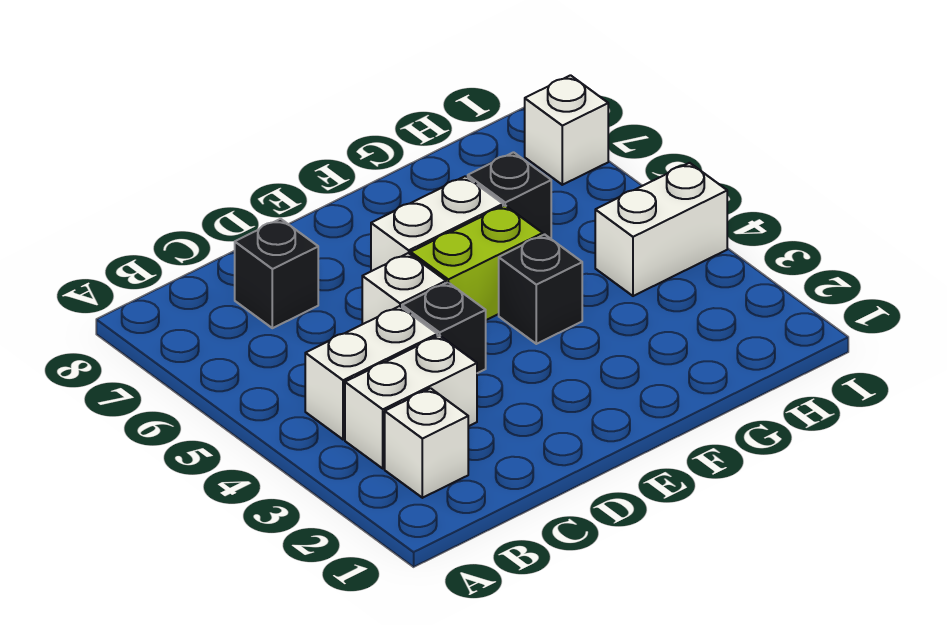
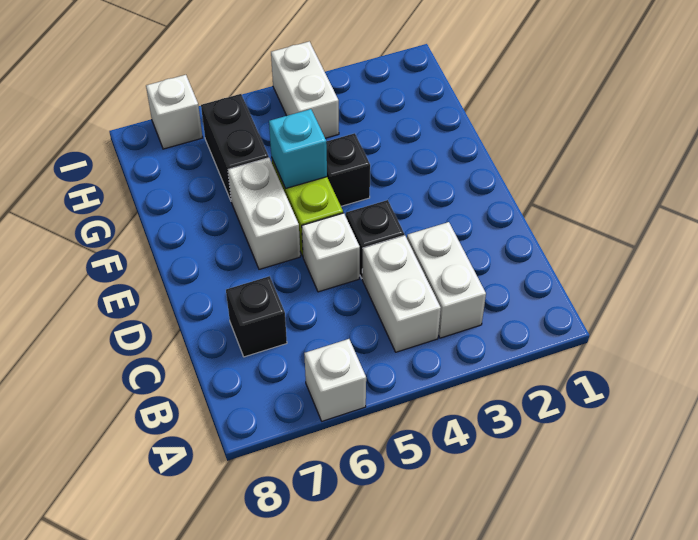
white 1x1 brick [385,388,468,498] -> white 1x1 brick moved to [304,339,366,421]
none -> cyan 1x1 brick [269,109,327,188]
black 1x1 brick [468,152,551,239] -> black 1x2 brick [201,94,269,200]

